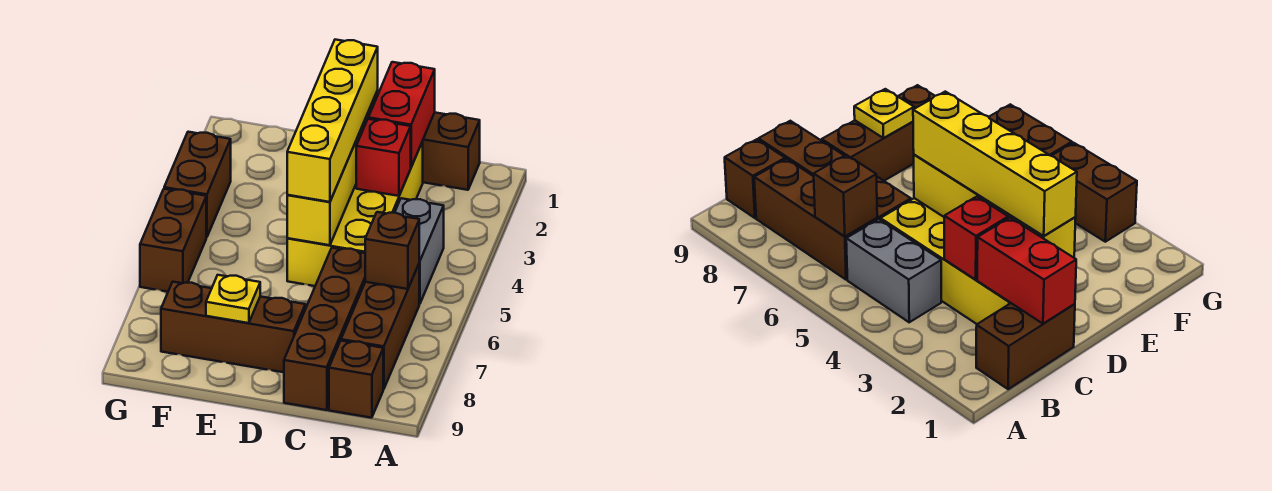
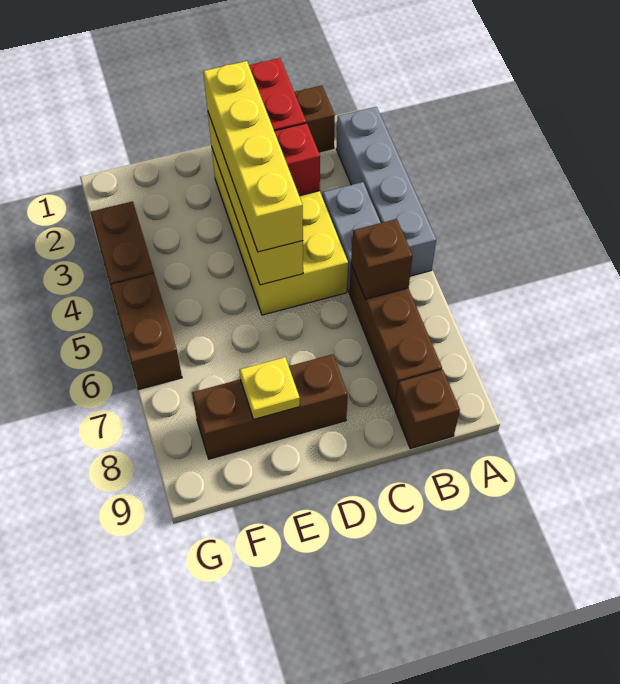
none -> grey 1x4 brick [337,107,436,276]
brown 1x4 brick [284,248,365,410] -> none

